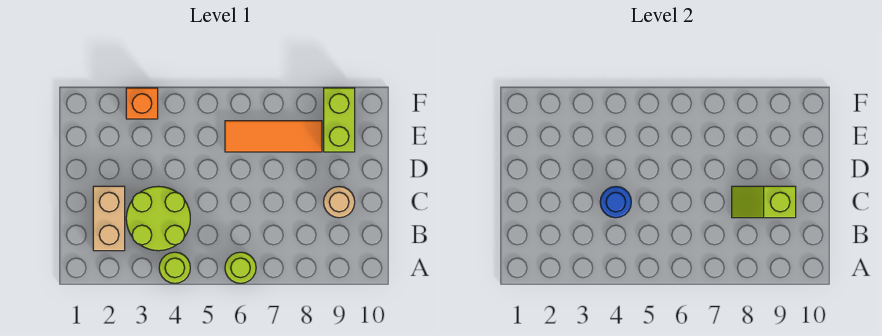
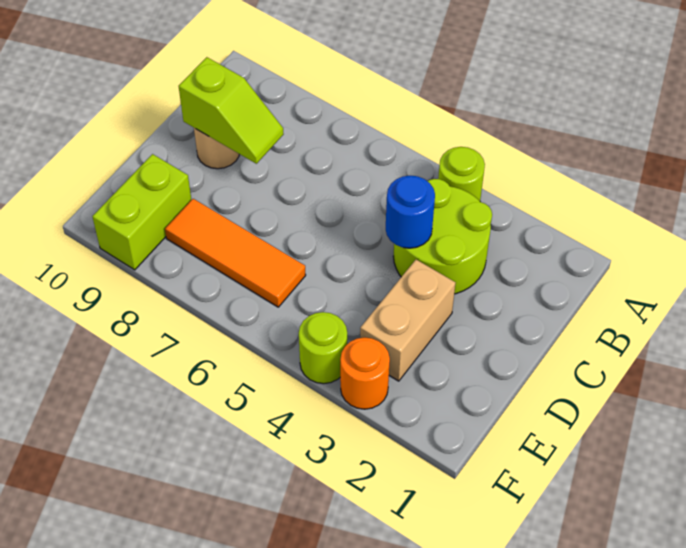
lime 1x1 round brick [225,252,256,283] -> lime 1x1 round brick moved to [299,312,347,384]
tan 1x2 brick [93,186,125,251] -> tan 1x2 brick moved to [360,260,455,381]
orange 1x1 brick [126,88,158,119] -> orange 1x1 round brick [340,337,390,409]

